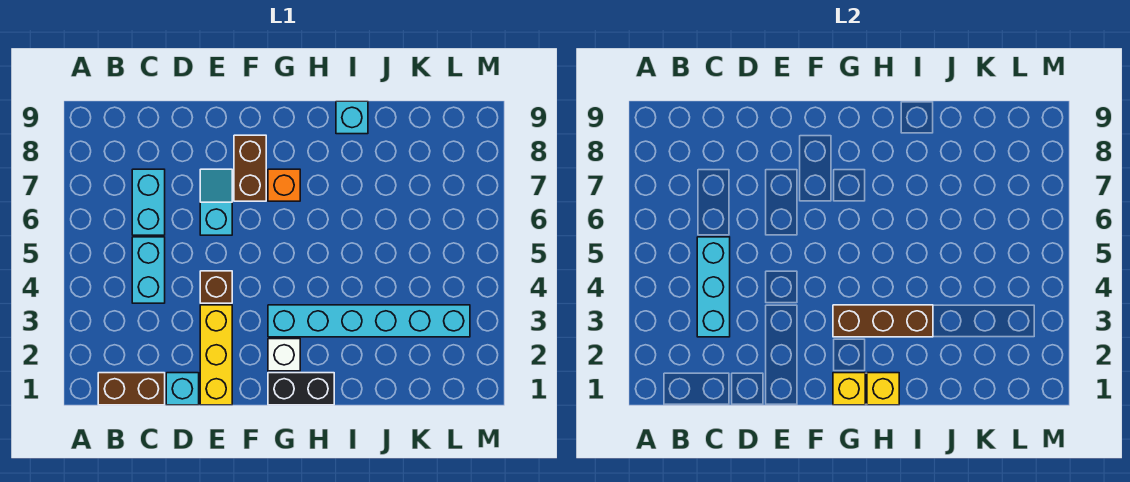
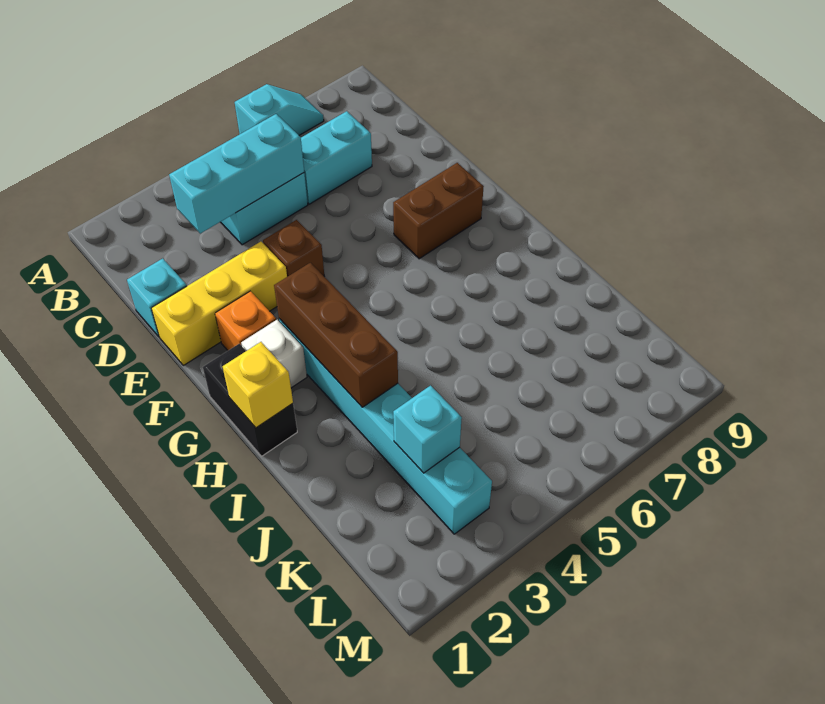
brown 1x2 brick [98,373,165,405] -> none
cyan 1x2 slope [200,169,232,235] -> cyan 1x2 slope moved to [235,84,324,135]
yellow 1x1 brick [833,373,865,405] -> none
orange 1x1 brick [268,169,300,201] -> orange 1x1 brick moved to [215,291,276,350]
cyan 1x1 brick [336,101,368,134] -> cyan 1x1 brick moved to [393,386,462,473]

